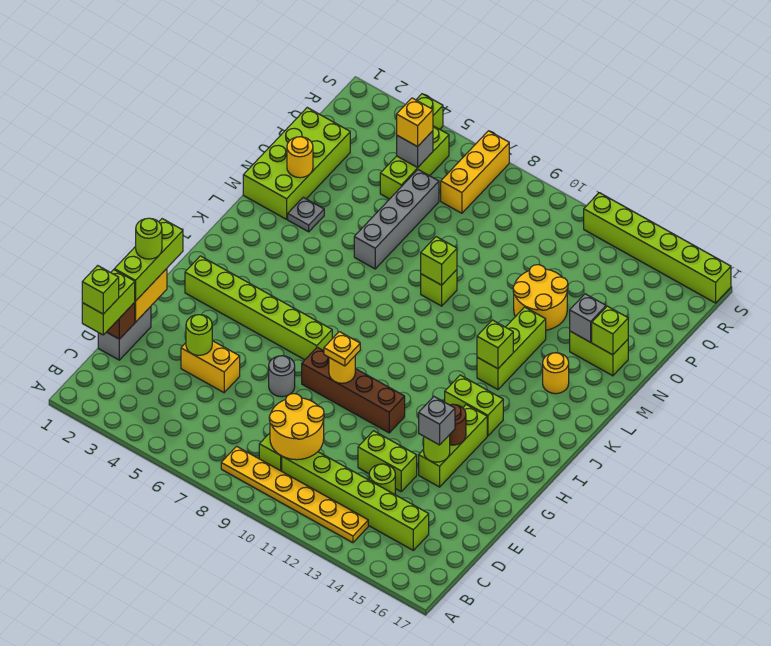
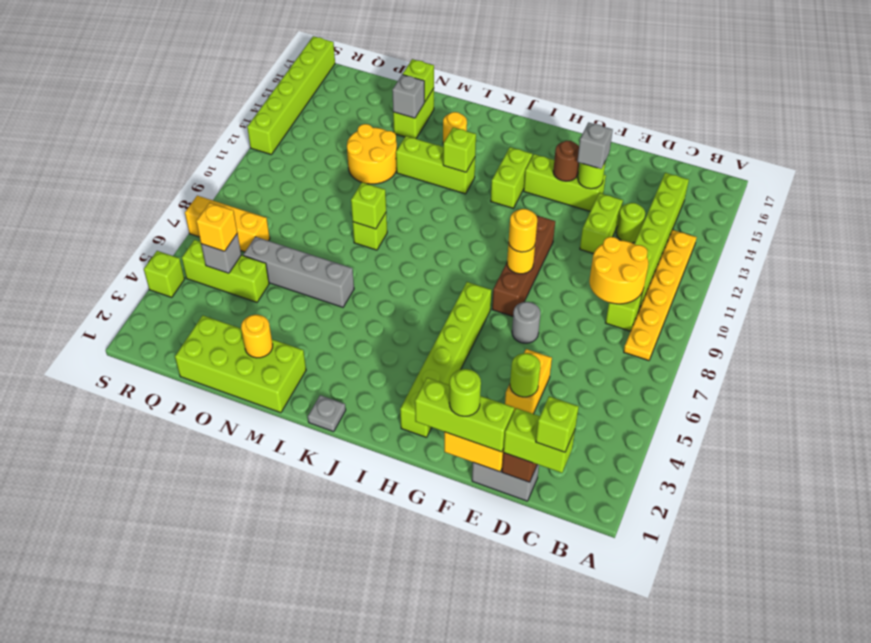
yellow 1x1 plate [324,332,360,366] -> yellow 1x1 round brick [509,209,537,252]
grey 1x1 plate [288,197,324,232] -> grey 1x1 plate moved to [308,395,346,432]

